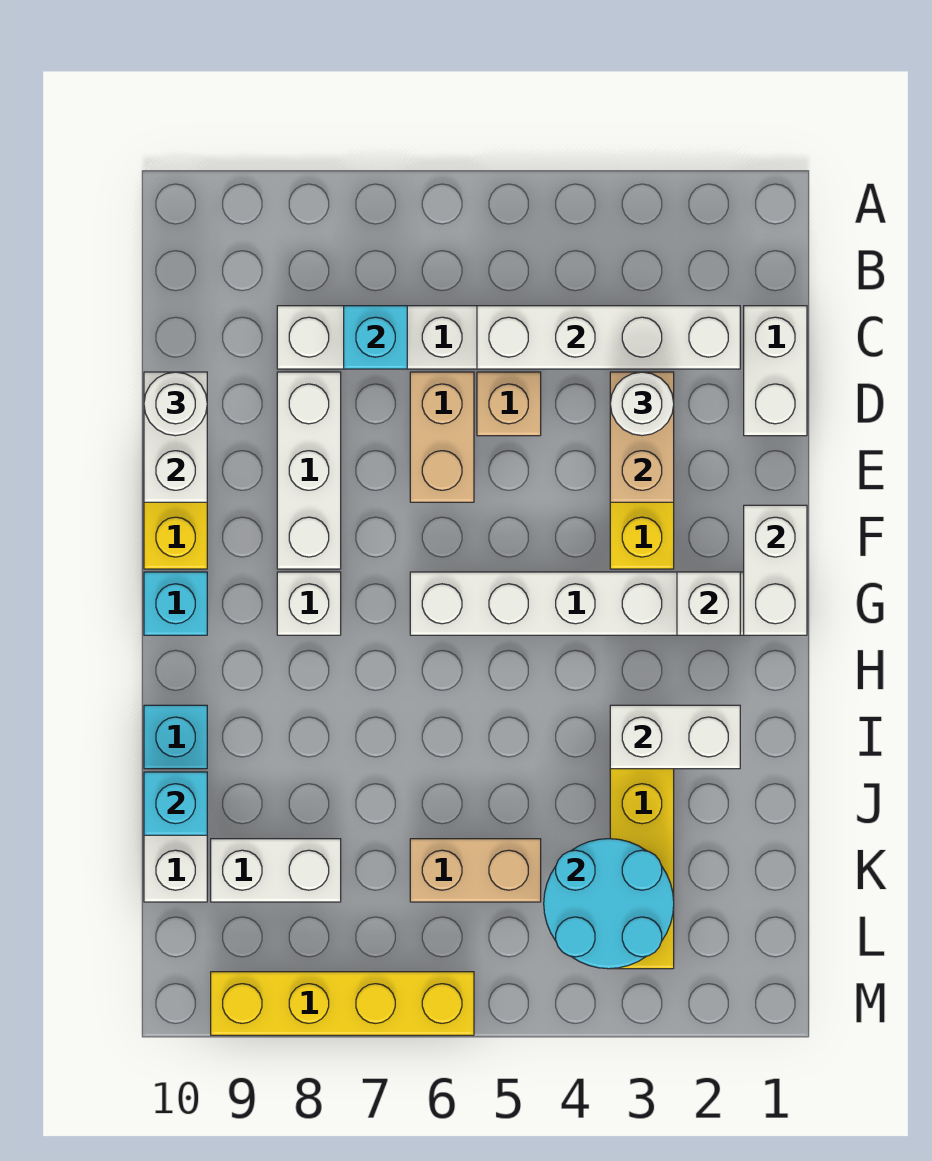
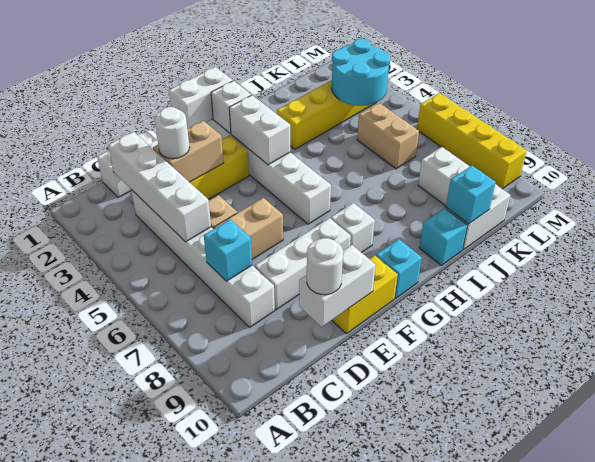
white 1x2 brick [610,705,740,769] -> white 1x2 brick moved to [229,95,290,165]

